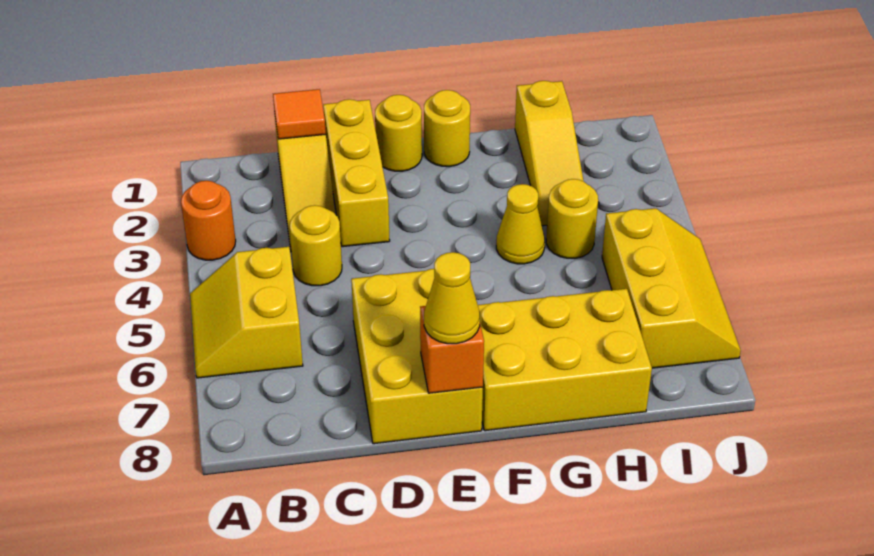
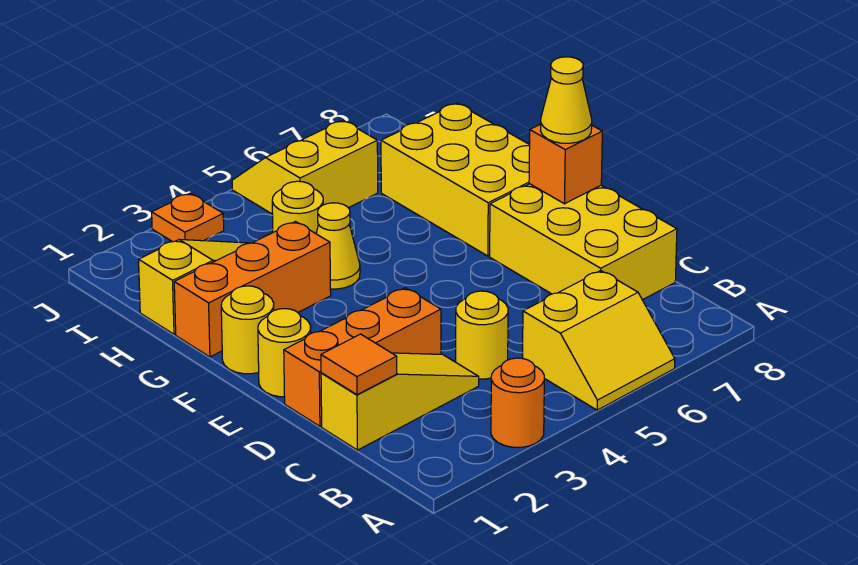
yellow 1x3 brick [323,99,390,247] -> orange 1x3 brick [284,288,441,426]
yellow 2x3 brick [351,269,483,444] -> yellow 2x3 brick turned to [490,184,677,300]
none -> orange 1x3 brick [174,222,331,357]
yellow 2x3 slope [602,208,741,368] -> yellow 2x2 slope [232,120,378,214]
none -> orange 1x1 plate [152,193,224,242]

